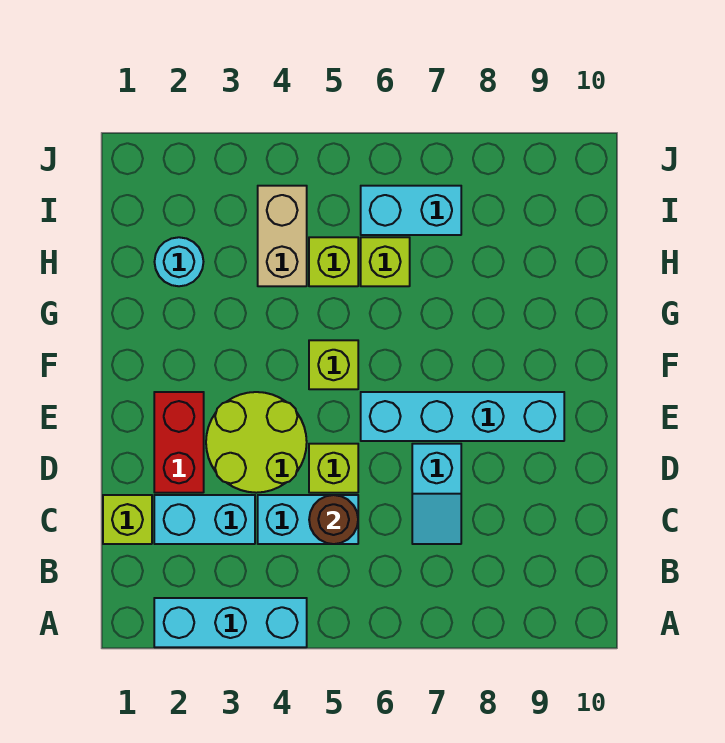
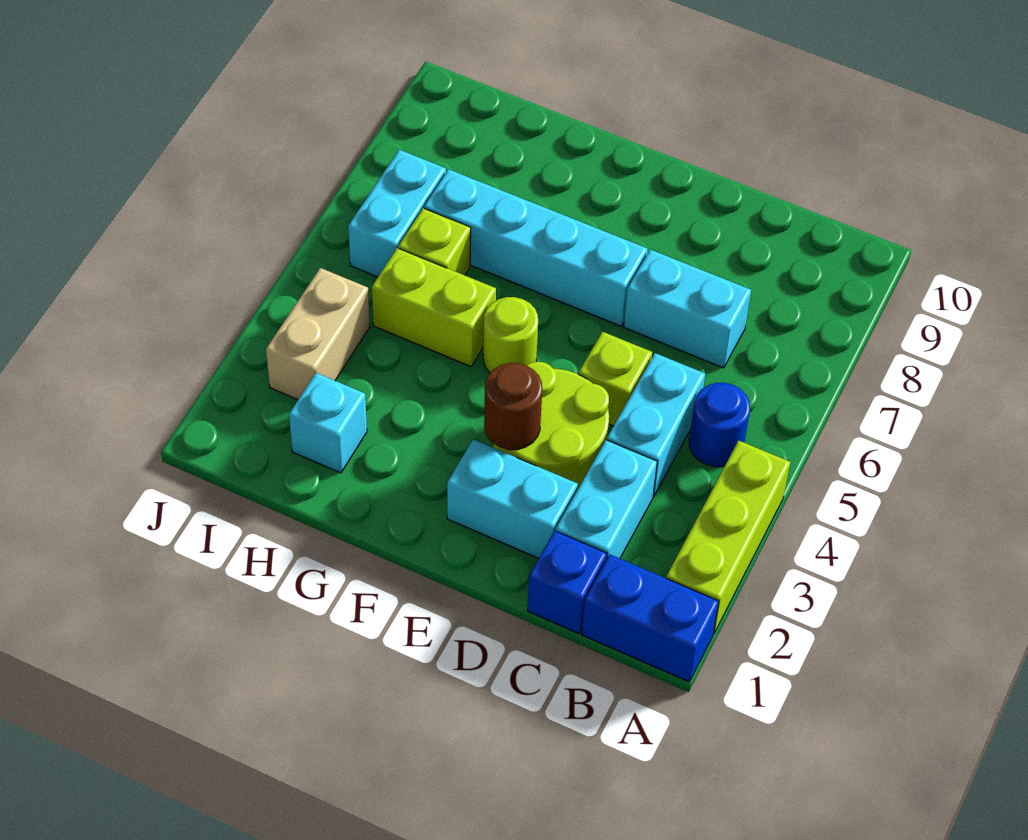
none -> blue 1x2 brick [582,555,719,682]
cyan 1x3 brick [154,598,307,647] -> lime 1x3 brick [666,440,790,634]
none -> blue 1x1 round brick [689,383,750,467]
lime 1x1 brick [103,495,152,544] -> blue 1x1 brick [527,531,607,634]
brown 1x1 round brick [309,495,358,544] -> brown 1x1 round brick moved to [484,363,542,450]
cyan 1x2 slope [412,444,461,544] -> cyan 1x2 brick [624,250,751,368]
red 1x2 brick [154,392,204,493] -> cyan 1x2 brick [447,439,578,558]
cyan 1x4 brick [361,392,564,441] -> cyan 1x4 brick turned to [424,169,647,326]
lime 1x1 brick [309,340,358,389] -> lime 1x1 round brick [483,297,538,373]
cyan 1x1 round brick [155,237,203,286] -> cyan 1x1 brick [289,373,367,473]
tan 1x2 brick [258,186,307,286] -> tan 1x2 brick turned to [266,268,370,400]
lime 1x1 brick [309,237,358,286] -> lime 1x2 brick [372,248,496,367]

